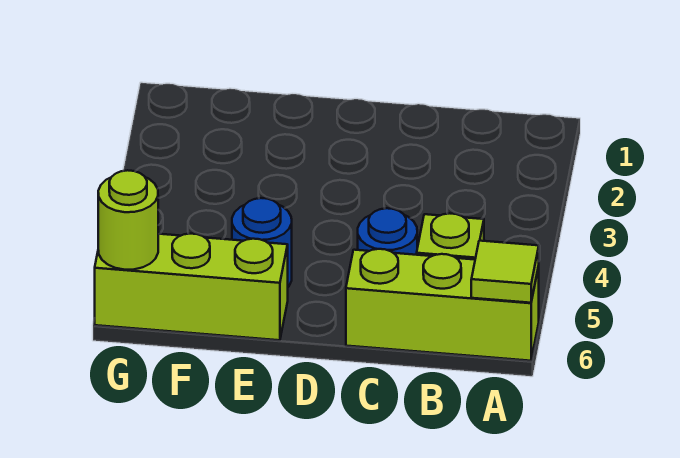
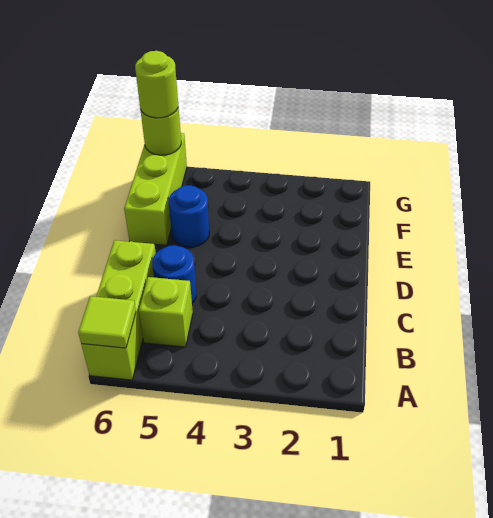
none -> lime 1x1 round brick [135,51,178,118]

